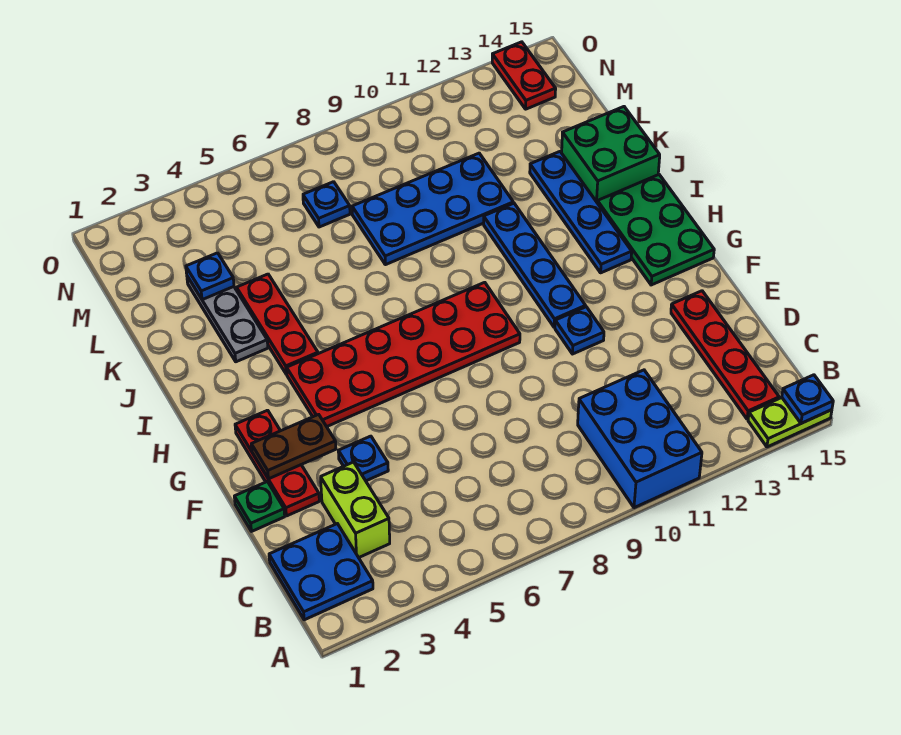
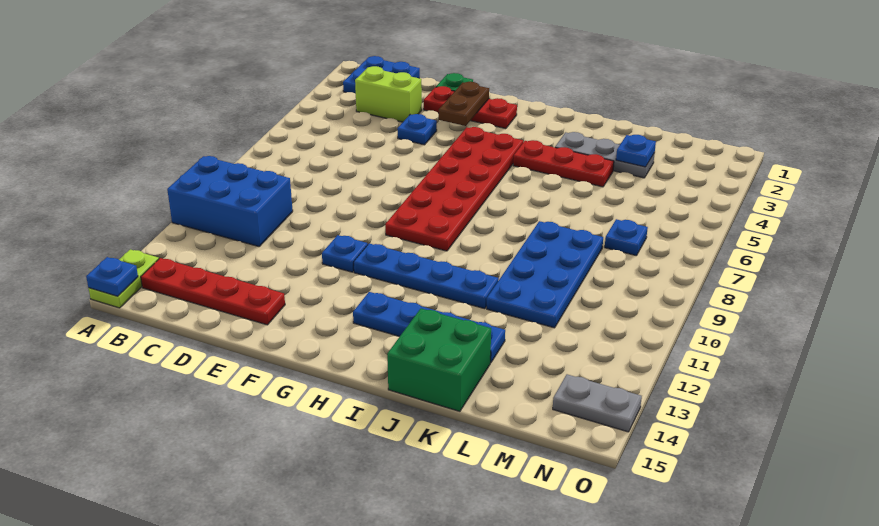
green 2x3 plate [597,174,714,285] -> none
red 1x2 plate [492,42,556,109] -> grey 1x2 plate [553,374,642,432]

